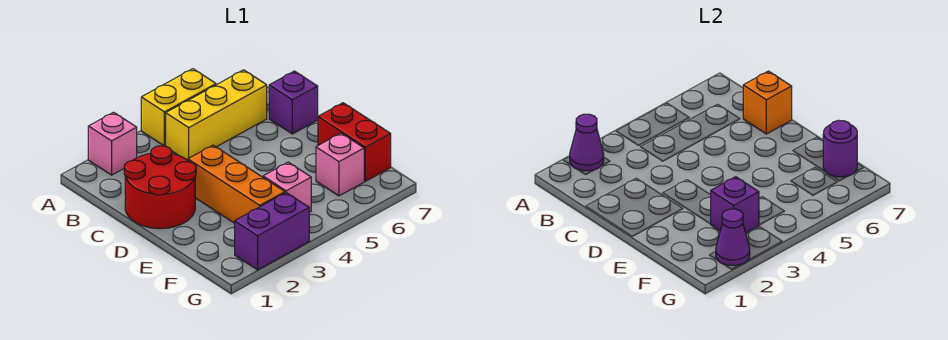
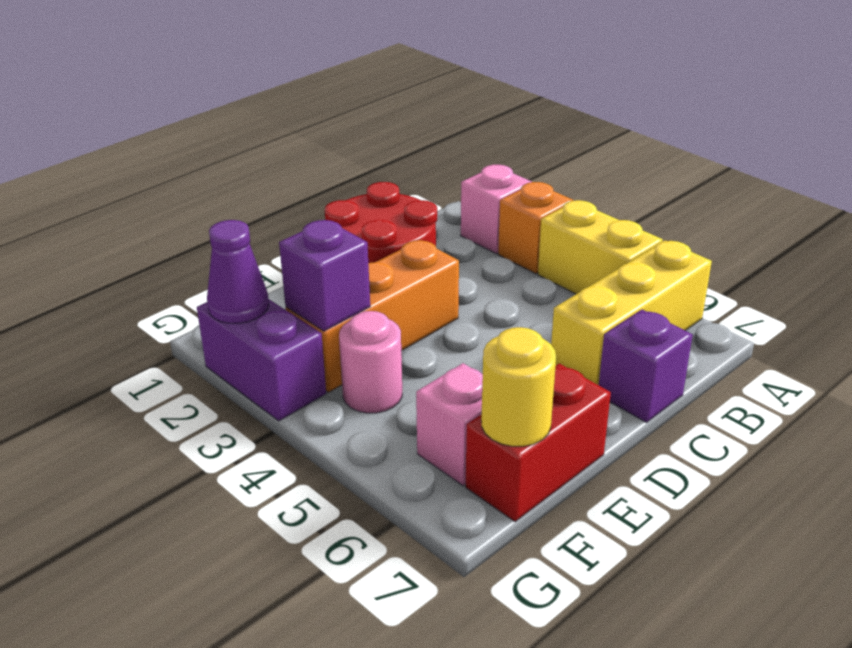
purple 1x1 cone [570,114,604,171] -> none
yellow 1x3 brick [166,70,267,160] -> yellow 1x3 brick turned to [551,240,712,385]
orange 1x1 brick [743,71,792,134] -> orange 1x1 brick moved to [498,182,573,274]
pink 1x1 brick [263,162,311,212] -> pink 1x1 round brick [339,311,402,413]
purple 1x1 round brick [823,120,857,177] -> yellow 1x1 round brick [481,327,556,446]

